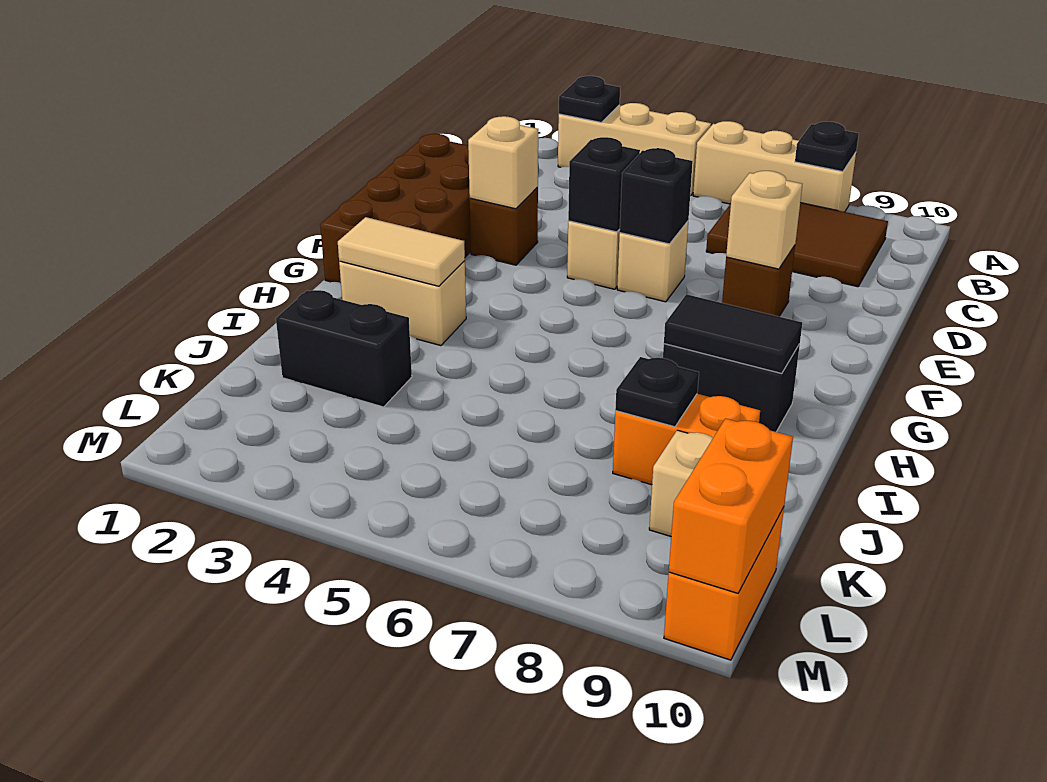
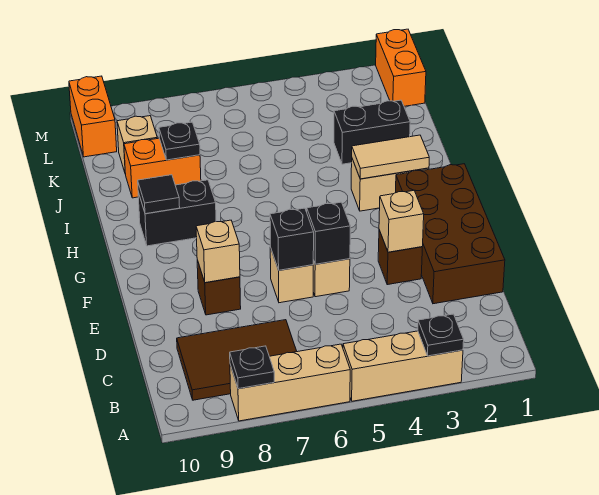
black 1x2 tile [664,294,802,374] -> black 1x1 tile [138,175,180,214]
orange 1x2 brick [669,419,793,593] -> orange 1x2 brick moved to [376,29,426,106]

